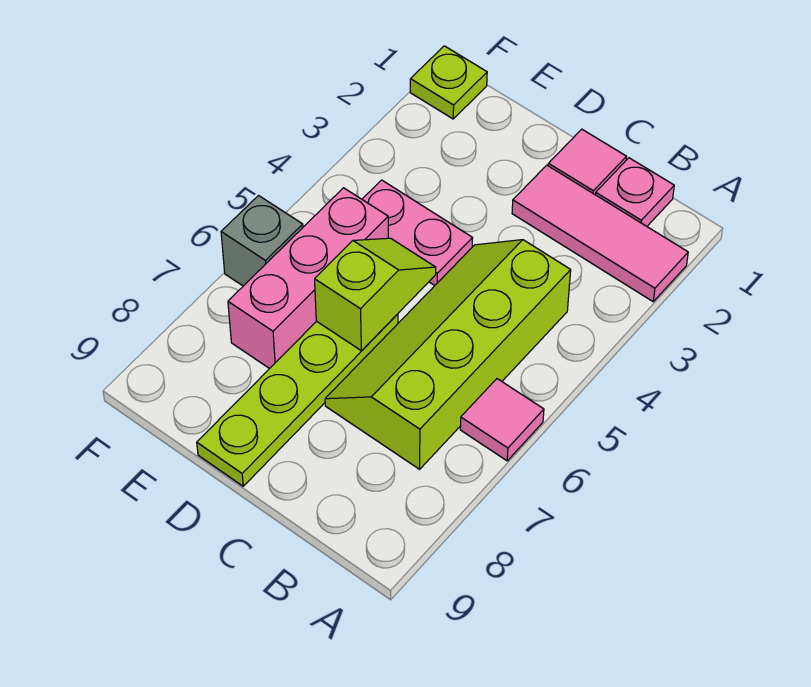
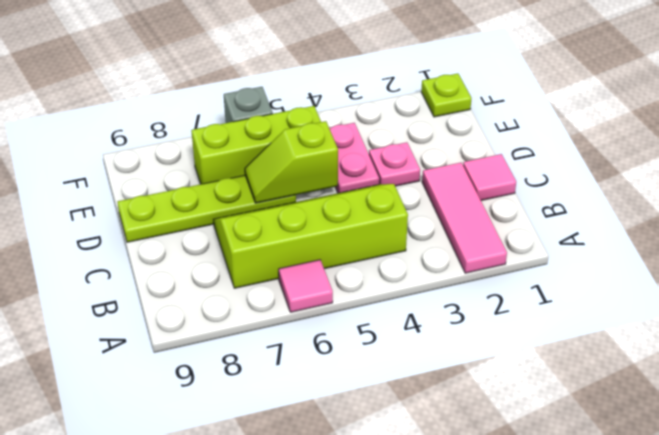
pink 1x1 plate [596,158,674,226] -> pink 1x1 plate moved to [369,142,420,186]
lime 1x2 slope [315,238,436,351] -> lime 1x2 slope turned to [245,121,338,203]
pink 1x3 brick [228,188,388,369] -> lime 1x3 brick [191,106,321,184]

